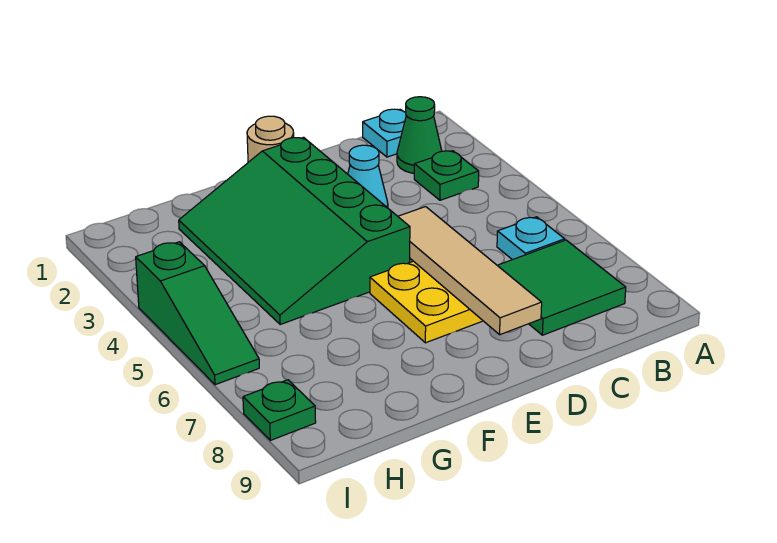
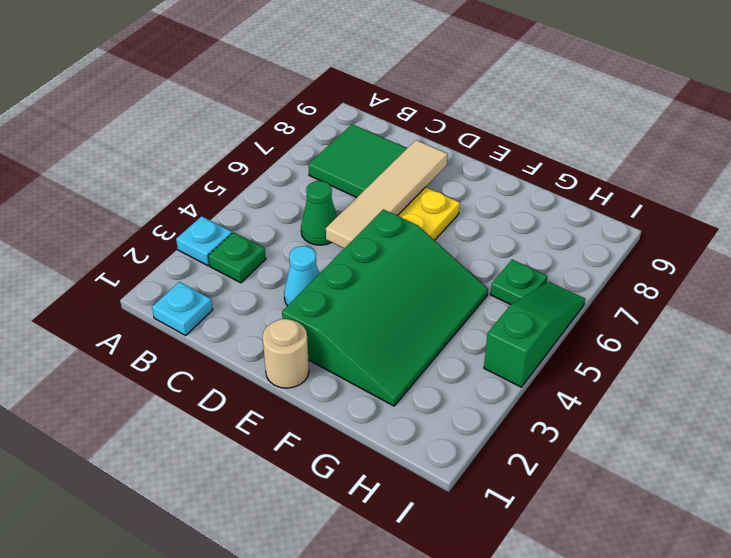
green 1x1 cone [397,97,442,173] -> green 1x1 cone moved to [301,181,337,245]
cyan 1x1 plate [497,217,565,260] -> cyan 1x1 plate moved to [176,216,232,266]
green 1x1 plate [243,380,316,440] -> green 1x1 plate moved to [490,260,548,305]

